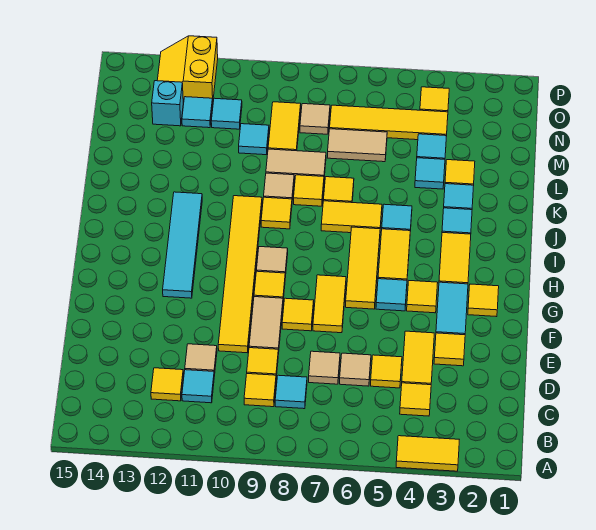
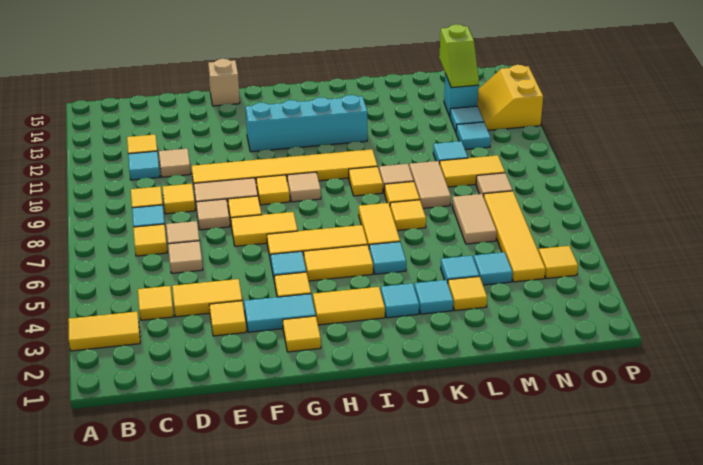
yellow 1x2 tile [396,436,459,471] -> yellow 1x2 tile turned to [68,312,140,351]
yellow 1x1 tile [371,355,402,388] -> yellow 1x1 tile moved to [133,224,167,256]
none -> tan 1x1 tile [196,199,230,230]
none -> tan 1x1 brick [208,59,240,106]
cyan 1x4 tile [163,192,202,298] -> cyan 1x4 brick [246,95,367,152]
none -> lime 1x2 slope [439,24,479,88]
yellow 2x2 slope [157,36,218,102] -> yellow 2x2 slope turned to [477,65,543,130]

